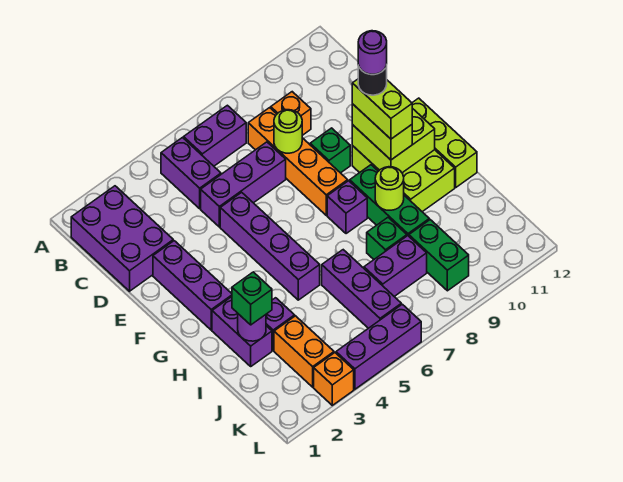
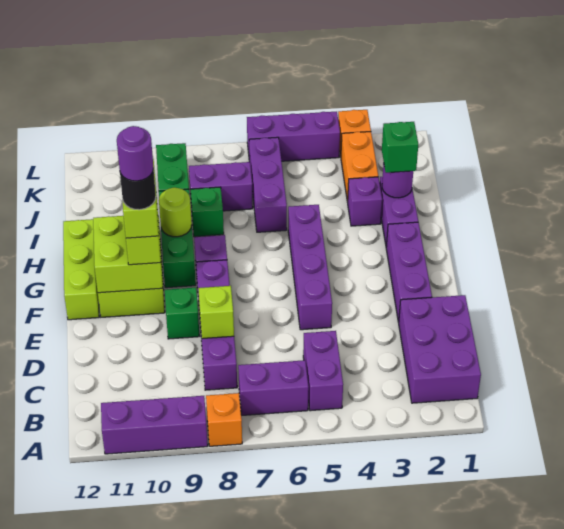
orange 1x4 brick [248,108,348,215] -> purple 1x4 brick [196,260,237,390]
orange 1x1 brick [271,92,311,135] -> orange 1x1 brick moved to [206,393,242,446]
purple 1x3 brick [201,142,286,227] -> purple 1x3 brick moved to [101,396,208,454]
lime 1x1 round brick [274,110,302,153] -> lime 1x1 brick [198,286,234,339]

